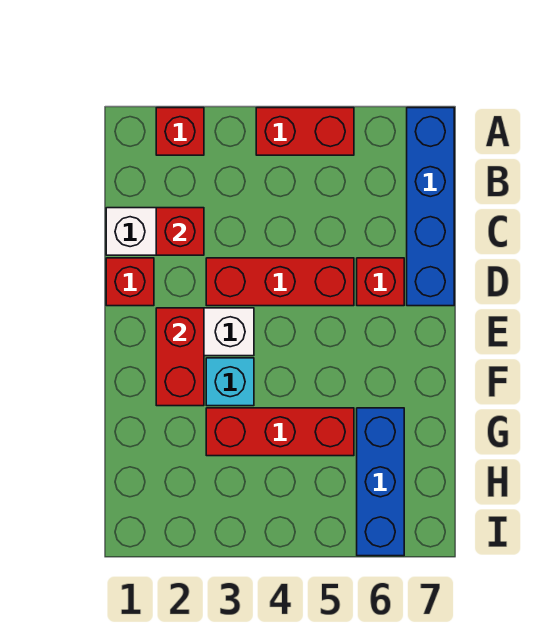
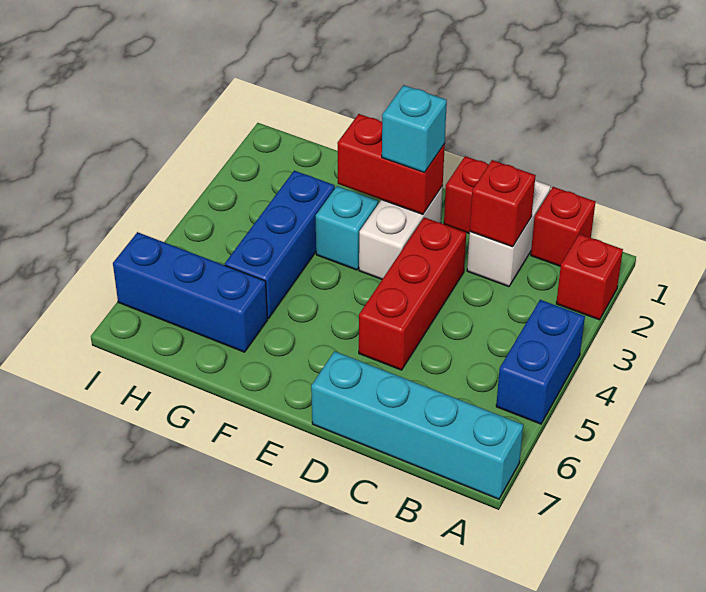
red 1x2 brick [256,108,354,155] -> blue 1x2 brick [496,300,585,424]
blue 1x4 brick [407,108,454,306] -> cyan 1x4 brick [311,351,523,499]
red 1x1 brick [357,258,404,306] -> red 1x1 brick moved to [531,187,595,266]
none -> cyan 1x1 brick [382,85,447,173]
red 1x3 brick [206,408,354,456] -> blue 1x3 brick [225,171,335,319]

